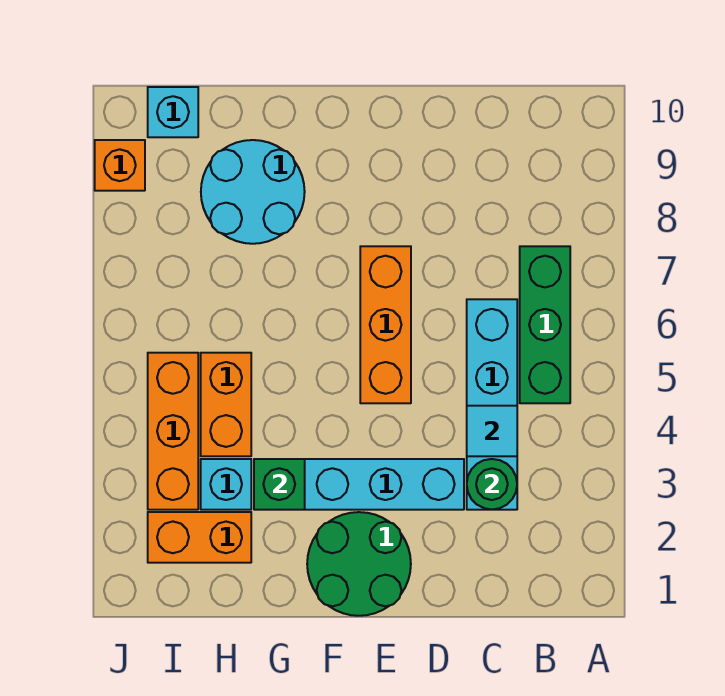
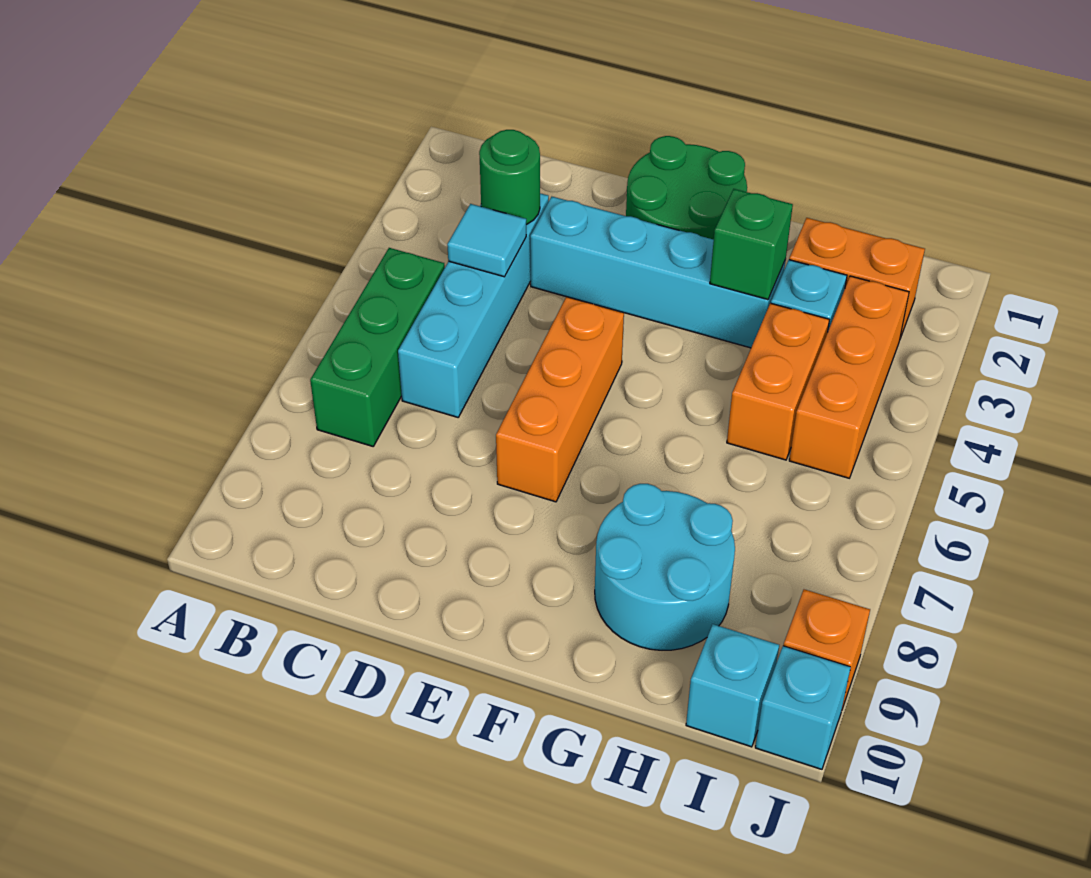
none -> cyan 1x1 brick [755,646,851,770]

